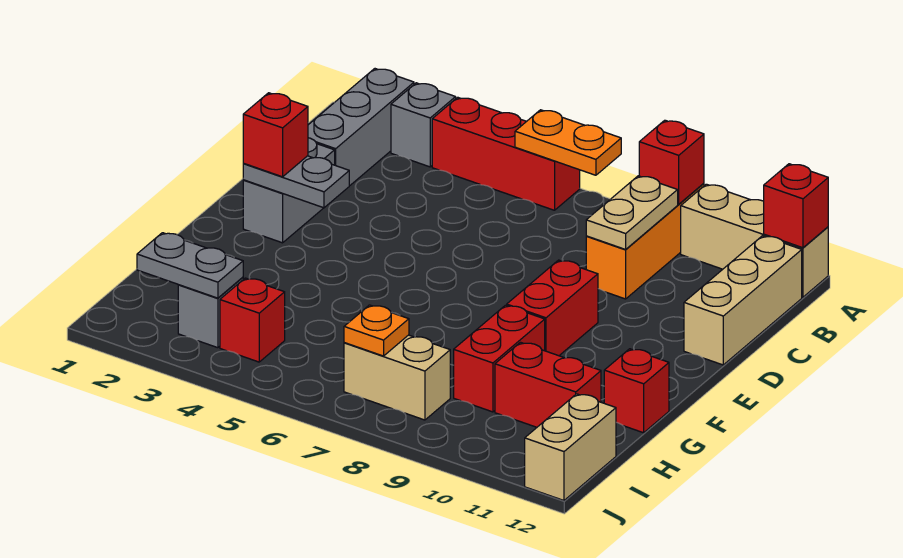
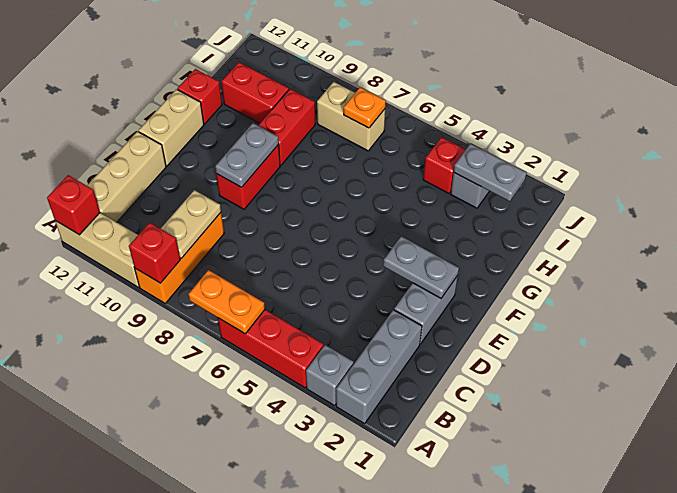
red 1x1 brick [243,93,308,177] -> none
none -> grey 1x2 plate [215,123,279,187]
tan 1x2 brick [525,394,616,500] -> tan 1x2 brick moved to [138,89,204,166]

